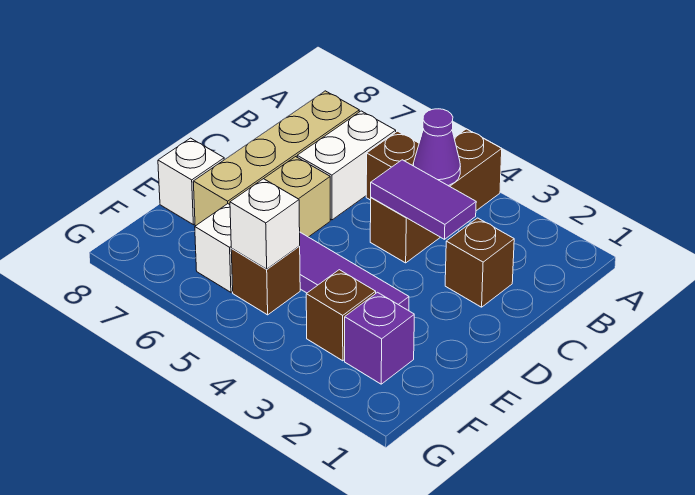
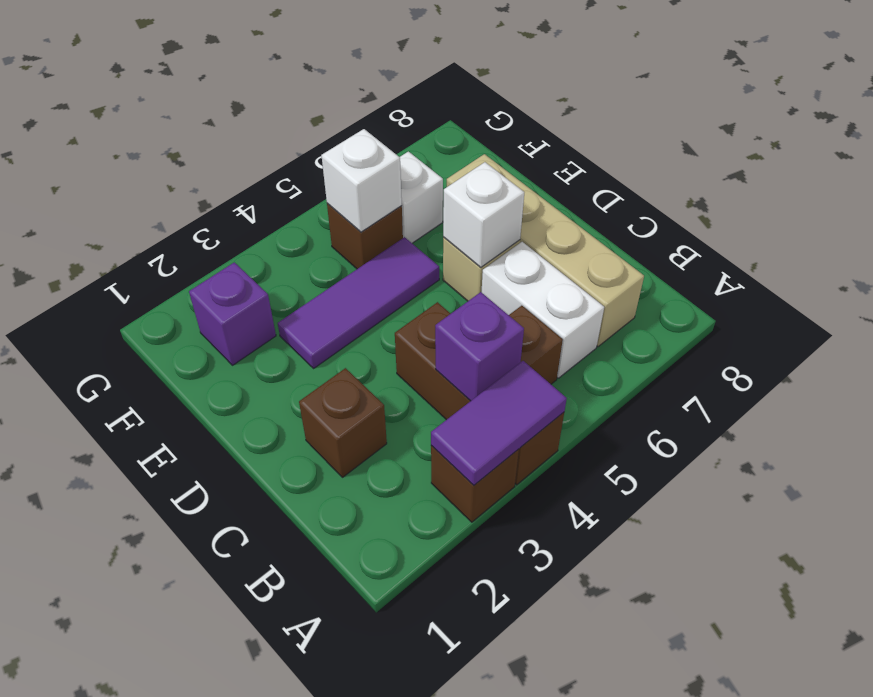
purple 1x1 cone [413,109,460,186] -> purple 1x1 brick [435,292,524,401]
purple 1x2 tile [371,160,476,239] -> purple 1x2 tile moved to [431,361,567,485]
white 1x1 brick [158,138,224,225] -> white 1x1 brick moved to [443,162,524,267]
brown 1x1 brick [306,270,376,361] -> brown 1x1 brick moved to [431,446,519,522]

